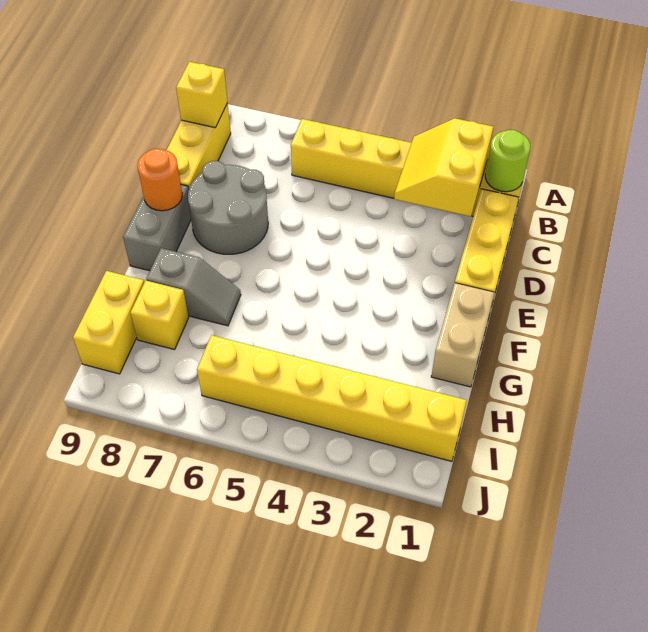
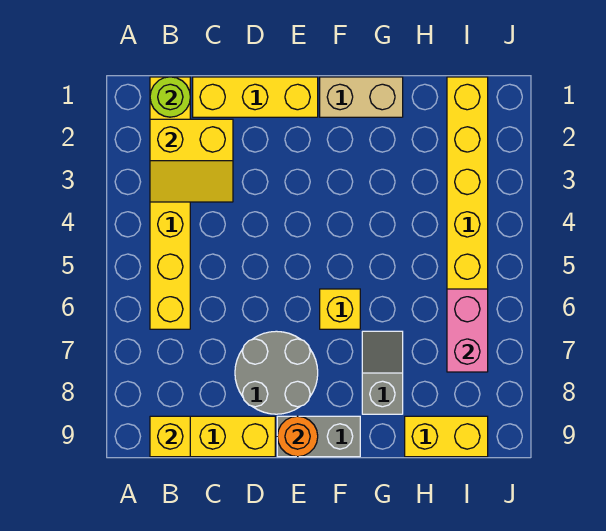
yellow 1x1 brick [131,281,189,350] -> yellow 1x1 brick moved to [320,289,360,329]
none -> pink 1x2 brick [447,289,488,372]

